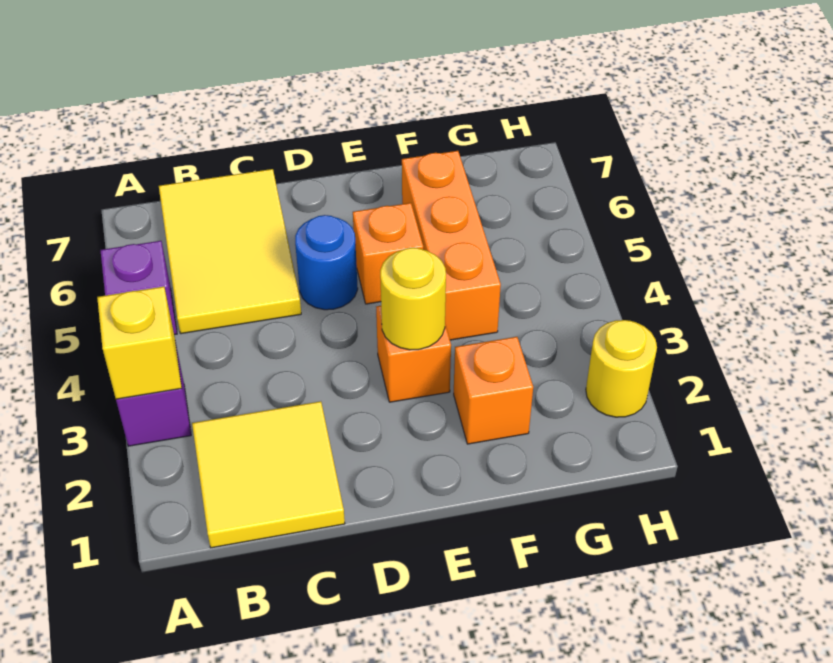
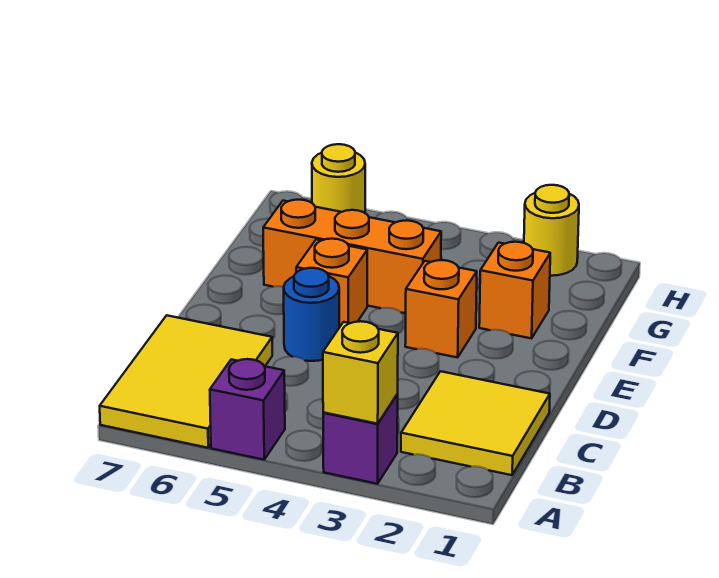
yellow 2x3 tile [159,169,301,334] -> yellow 2x3 tile turned to [100,315,272,448]
yellow 1x1 round brick [380,248,446,350] -> yellow 1x1 round brick moved to [312,144,365,213]

